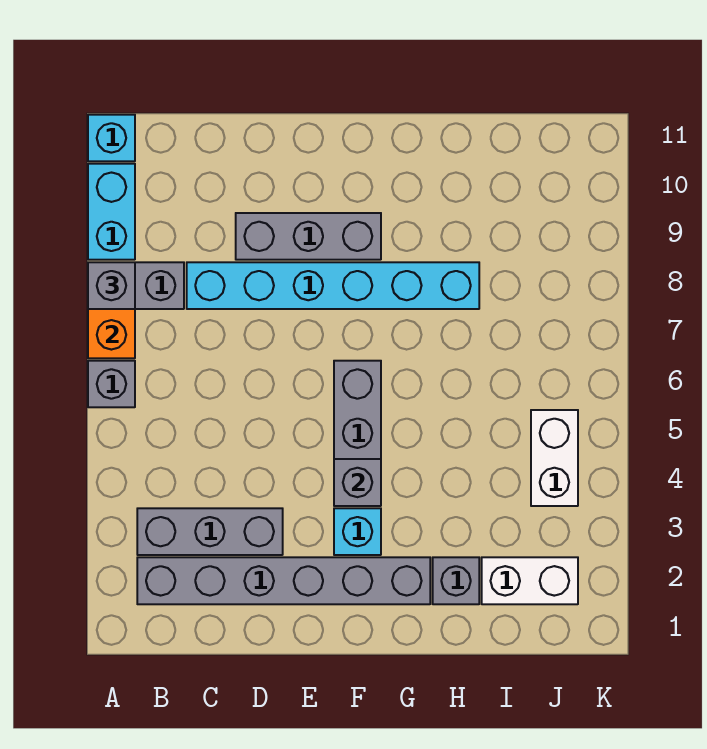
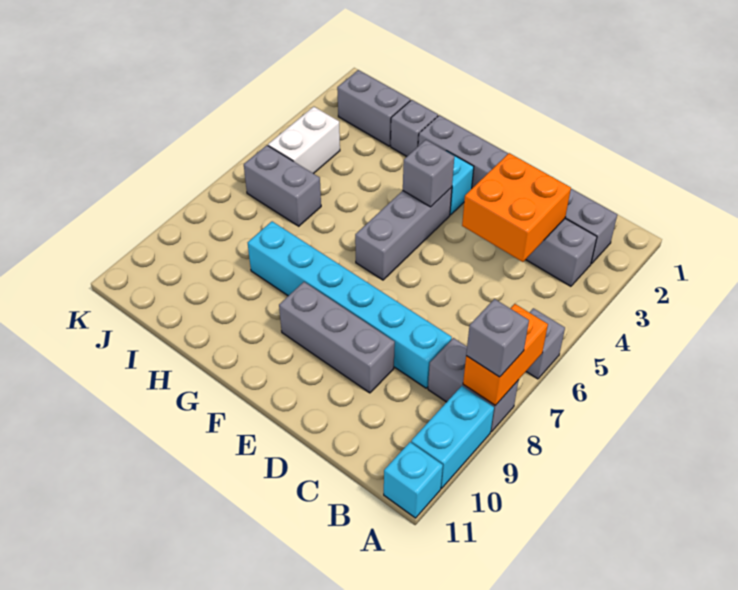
none -> orange 2x2 brick [462,153,571,262]
white 1x2 brick [482,557,578,604] -> grey 1x2 brick [337,70,410,146]
none -> grey 1x2 brick [244,145,321,226]

